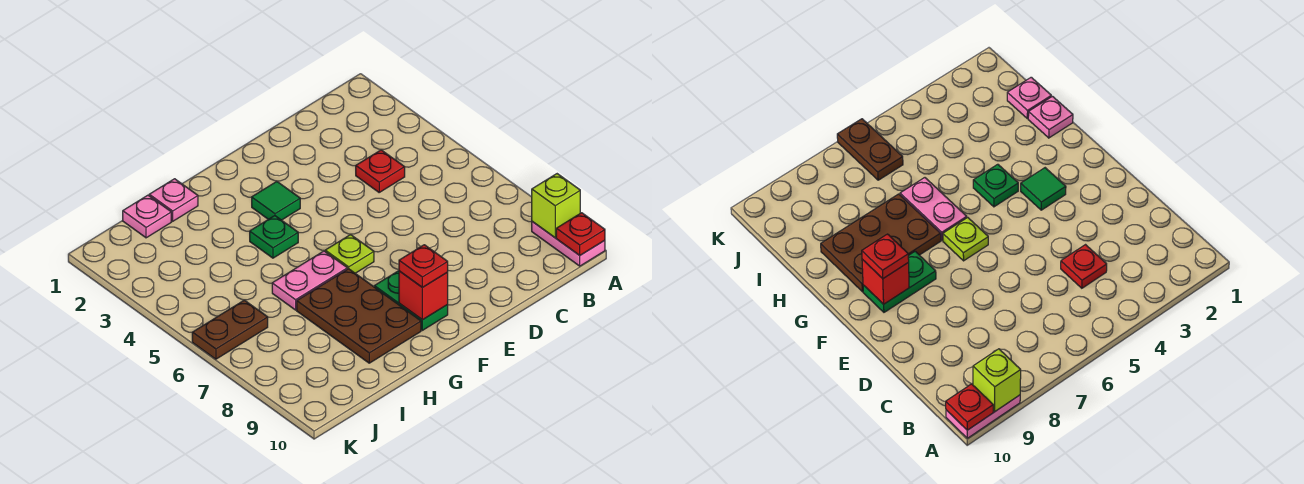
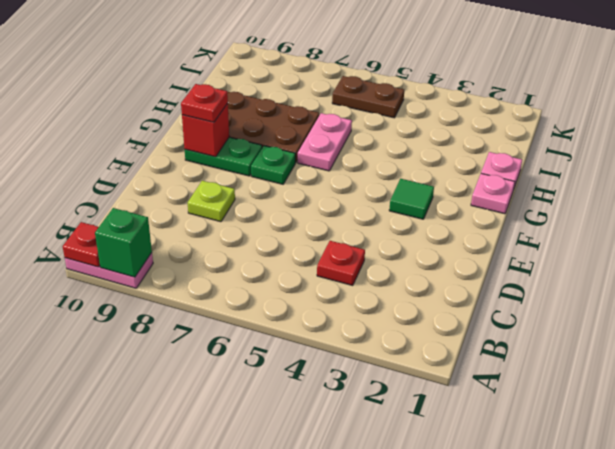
lime 1x1 brick [532,174,580,237] -> green 1x1 brick [95,208,152,277]
lime 1x1 plate [325,235,374,273] -> lime 1x1 plate moved to [188,181,235,222]
green 1x1 plate [250,216,298,258] -> green 1x1 plate moved to [251,146,295,184]
pink 1x1 plate [123,195,171,238] -> pink 1x1 plate moved to [471,173,515,214]
brown 1x2 plate [192,300,268,359] -> brown 1x2 plate turned to [332,76,404,118]

